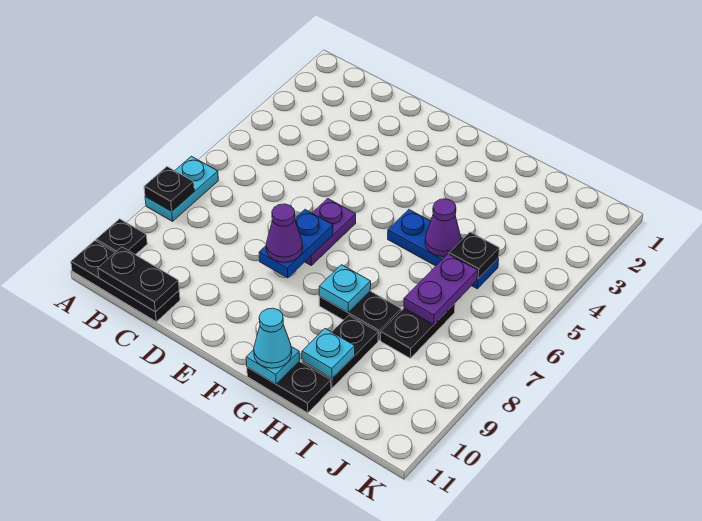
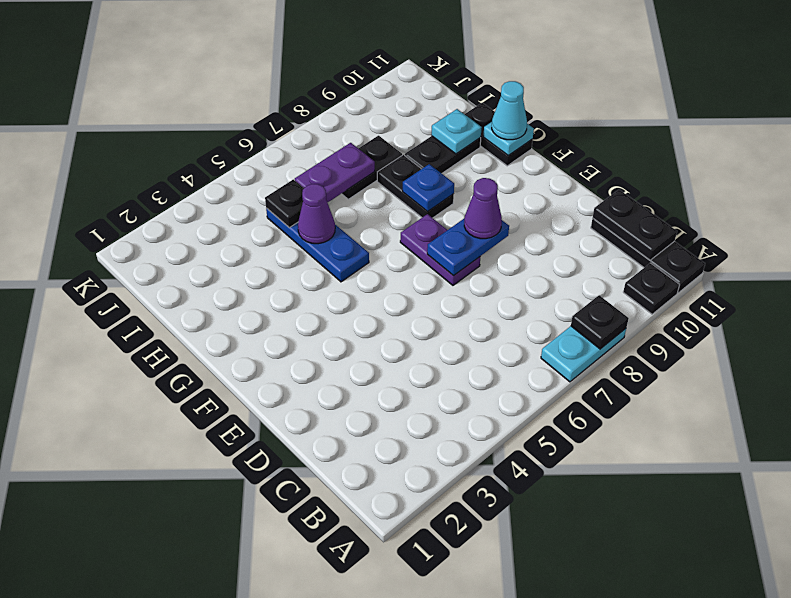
purple 1x2 plate [305,199,356,265] -> purple 1x2 plate turned to [400,214,480,285]
cyan 1x1 plate [319,265,371,312] -> blue 1x1 plate [403,164,454,212]

